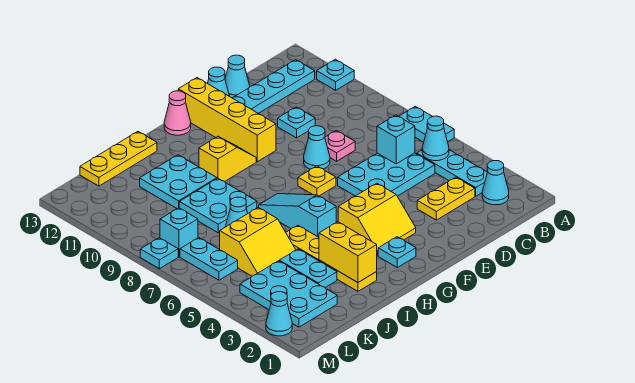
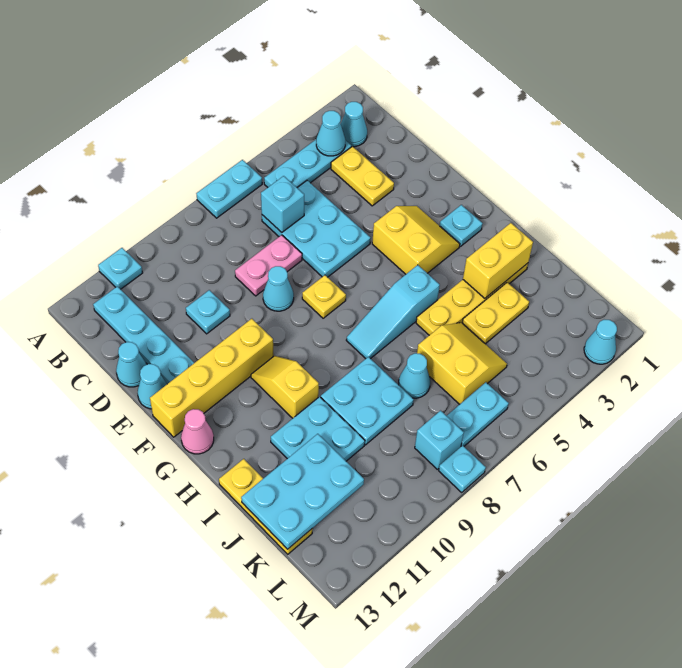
cyan 1x1 cone [422,116,449,161] -> cyan 1x1 cone moved to [316,111,345,156]
pink 1x1 plate [325,130,355,161] -> pink 1x2 plate [235,235,302,296]
cyan 1x2 plate [279,249,337,287] -> yellow 1x2 plate [462,282,529,344]
cyan 2x3 plate [240,261,337,327] -> cyan 2x3 plate moved to [241,434,364,549]

